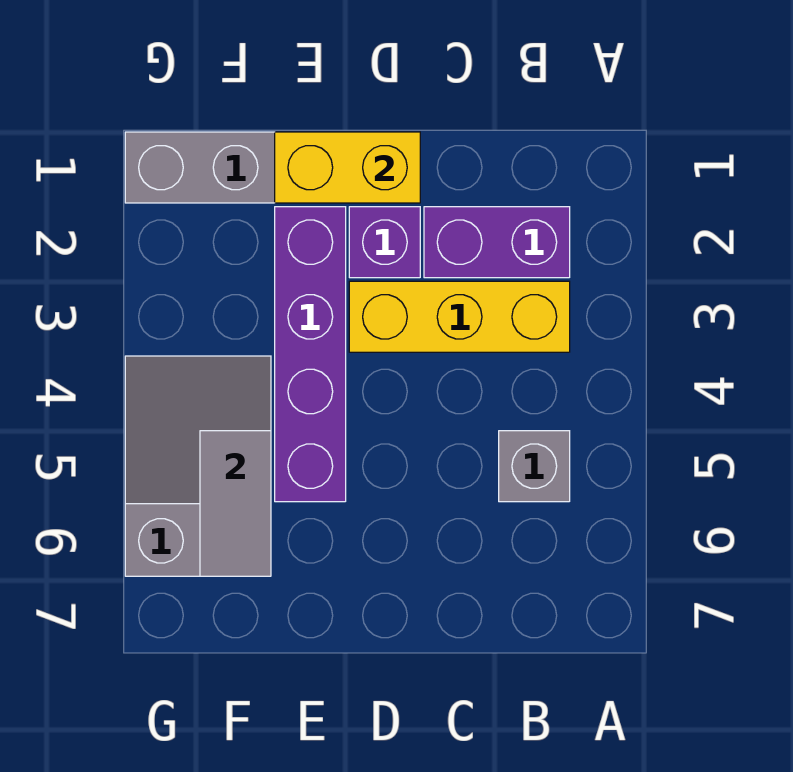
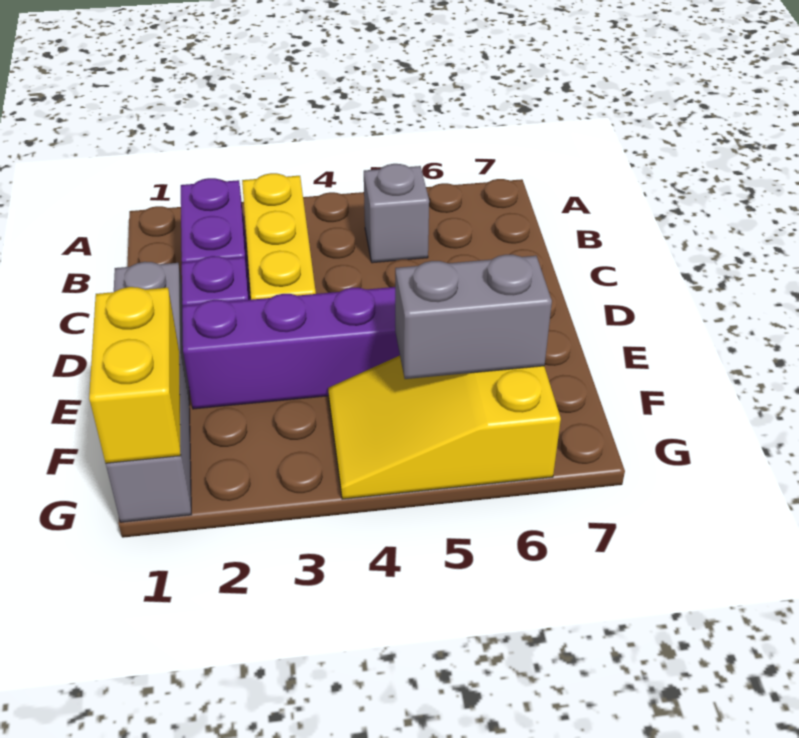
yellow 1x2 brick [275,132,420,203] -> yellow 1x2 brick moved to [89,287,181,463]
grey 2x3 slope [125,356,271,576] -> yellow 2x3 slope [328,356,561,499]
grey 1x2 tile [200,431,271,576] -> grey 1x2 brick [395,255,552,379]

